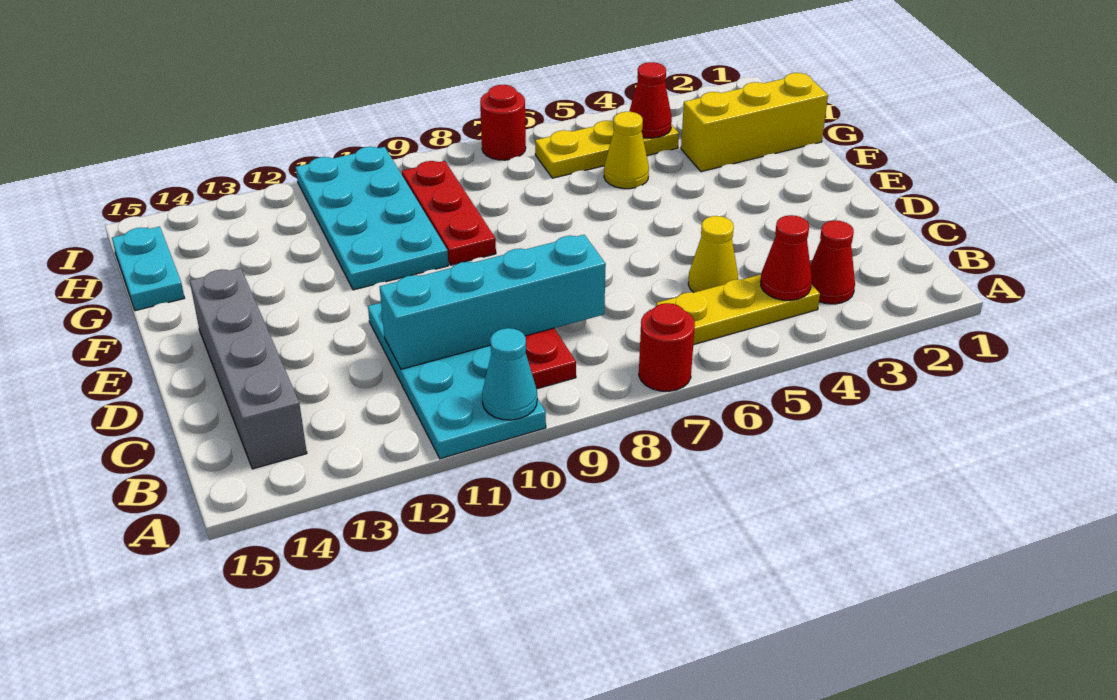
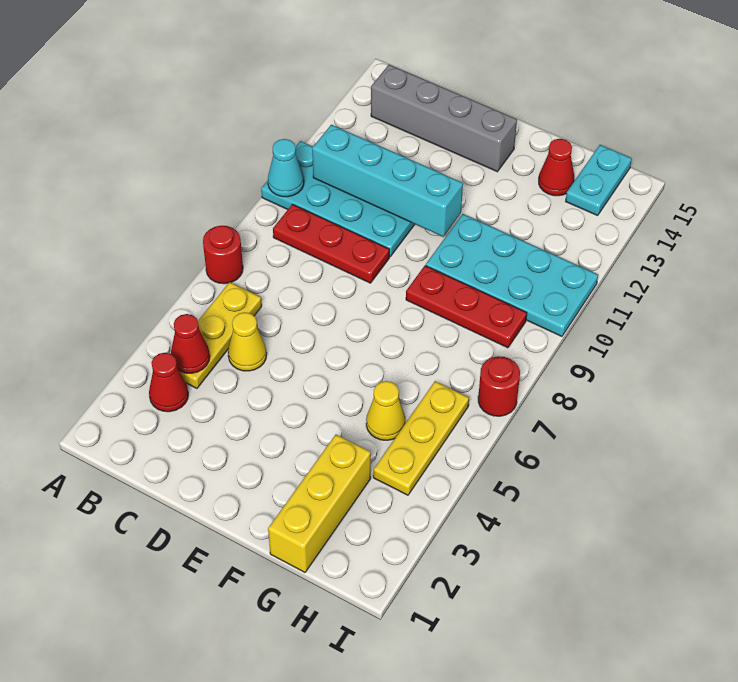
cyan 1x4 brick [380,235,606,369] -> cyan 1x4 brick turned to [312,125,463,237]
cyan 1x2 plate [112,227,184,311] -> cyan 1x2 plate turned to [566,145,632,216]
red 1x1 cone [629,62,672,138] -> red 1x1 cone moved to [539,139,574,196]

